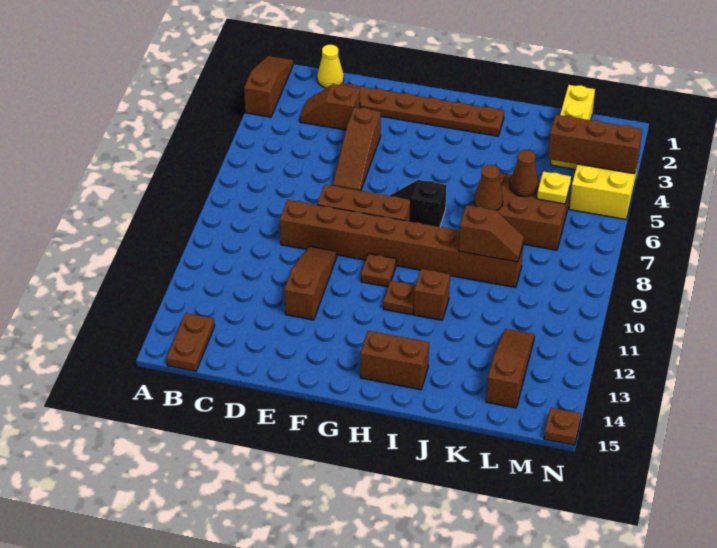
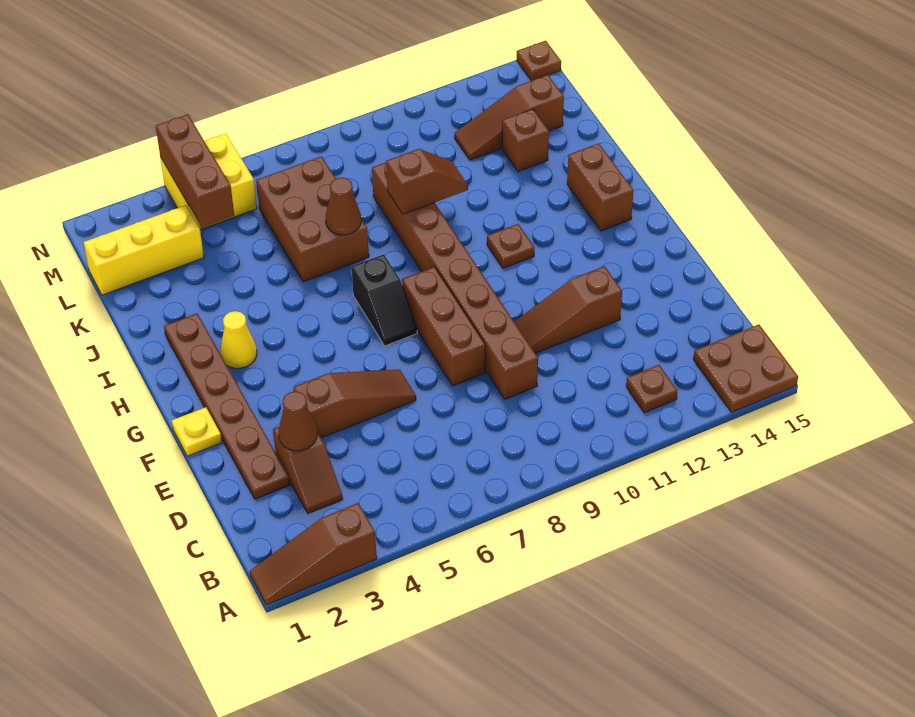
brown 1x2 plate [167,313,215,371] -> brown 2x2 plate [693,324,798,412]
yellow 1x1 cone [317,45,344,88] -> yellow 1x1 cone moved to [220,311,257,368]
brown 1x1 plate [361,254,396,287] -> brown 1x1 plate moved to [626,365,677,413]
brown 1x1 brick [414,269,450,320] -> brown 1x1 brick moved to [502,109,549,171]
brown 1x2 slope [459,205,524,262] -> brown 1x2 slope turned to [386,149,468,214]
brown 1x1 cone [510,150,539,197] -> brown 1x1 cone moved to [279,391,317,451]
yellow 1x1 plate [537,171,571,204] -> yellow 1x1 plate moved to [172,407,222,456]

